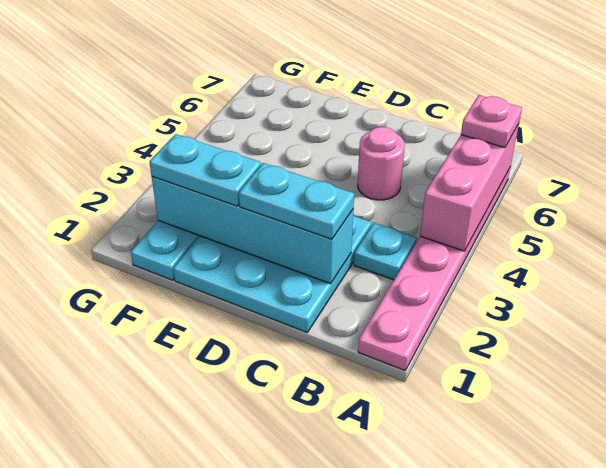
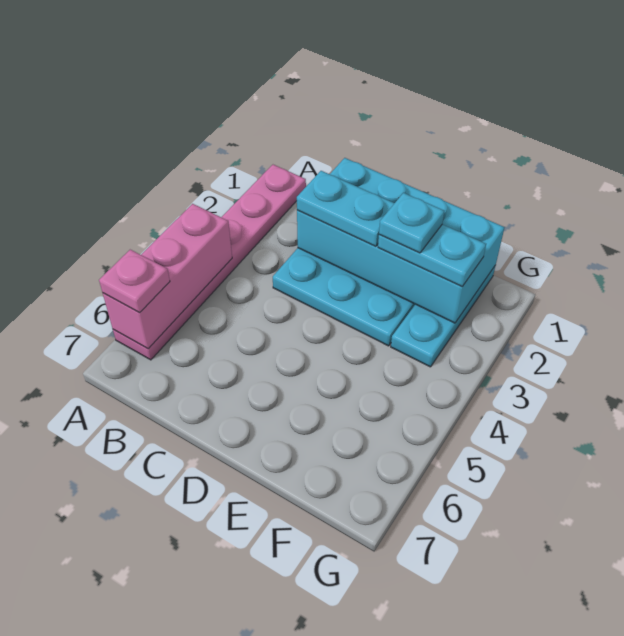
cyan 1x1 plate [354,223,417,280] -> cyan 1x1 plate moved to [379,193,444,253]
cyan 1x4 brick [152,177,354,284] -> cyan 2x4 brick [297,158,504,323]
pink 1x1 round brick [358,127,405,200] -> none

